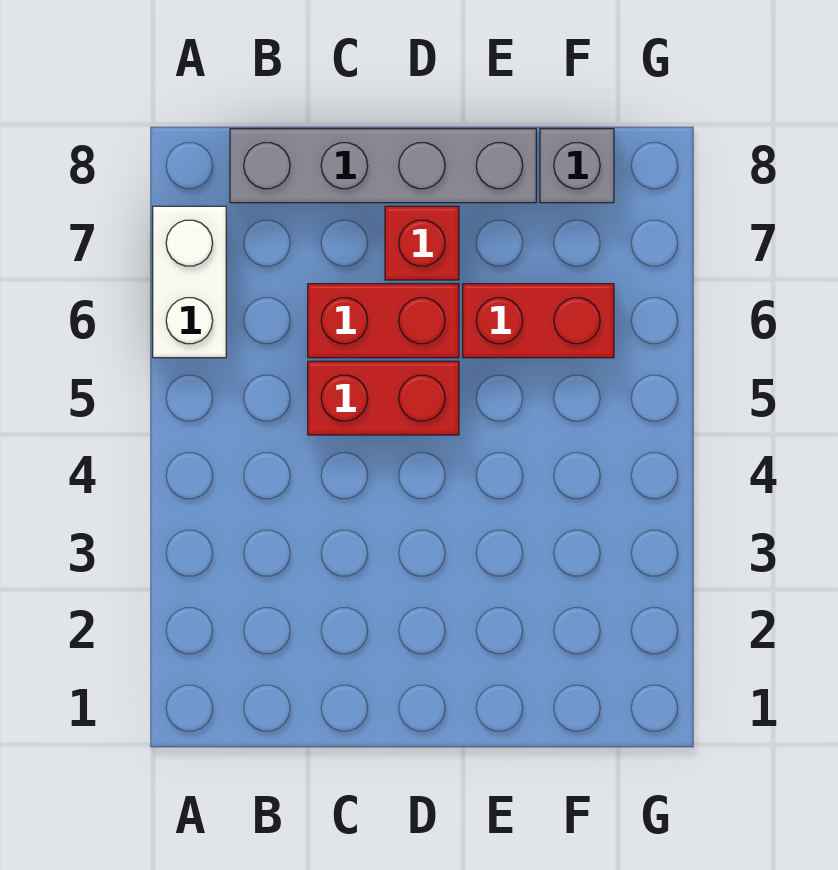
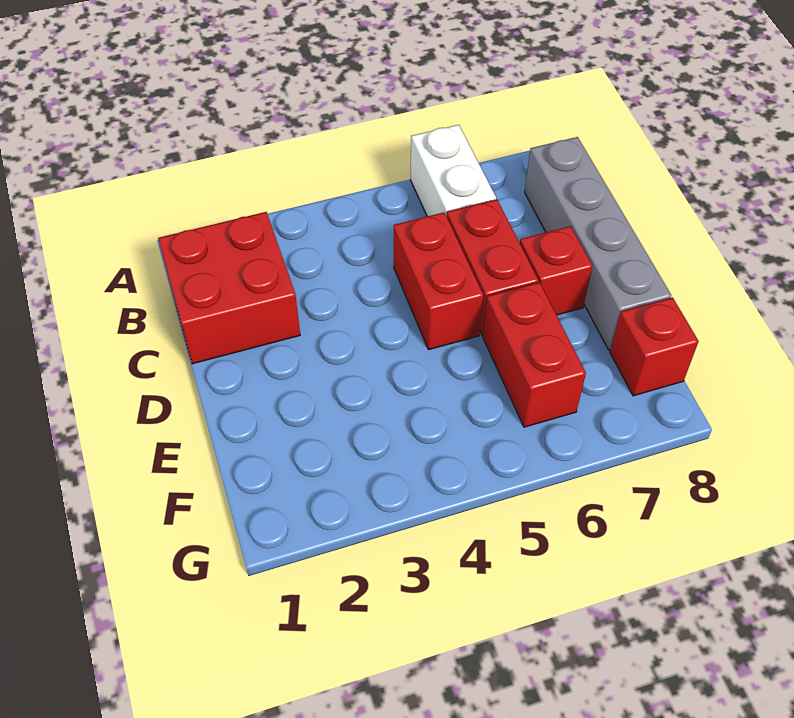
white 1x2 brick [153,206,226,358] -> white 1x2 brick turned to [411,125,496,216]
none -> red 2x2 brick [158,212,300,364]
grey 1x1 brick [540,129,614,203] -> red 1x1 brick [610,297,699,396]

